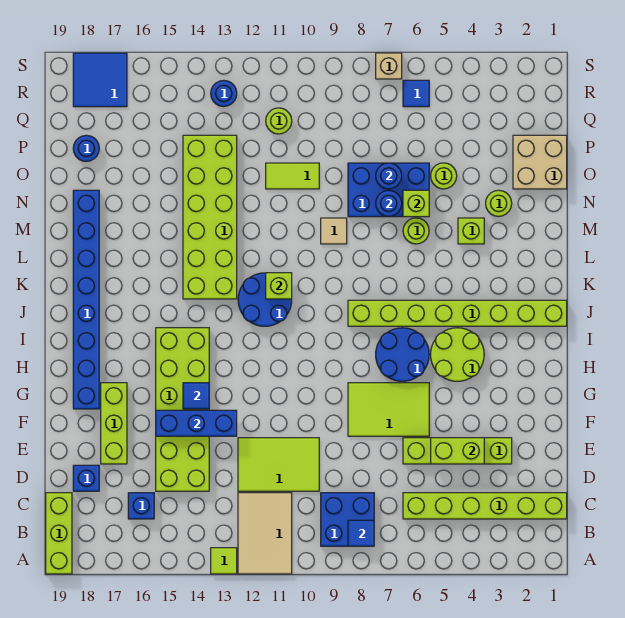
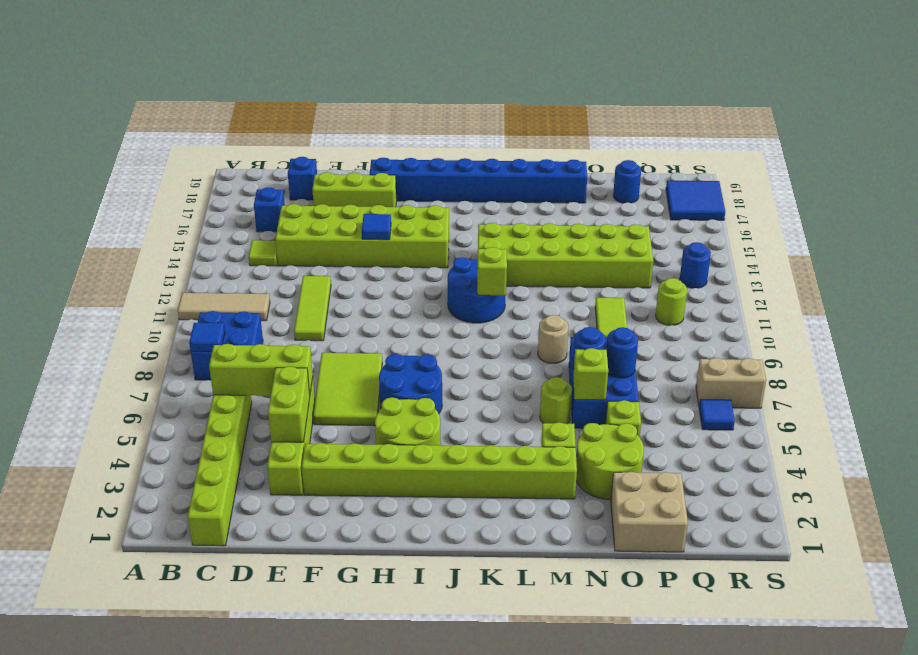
tan 2x3 tile [238,493,292,574] -> tan 1x3 tile [178,293,270,321]
lime 1x1 tile [211,548,237,574] -> lime 1x1 tile moved to [249,240,278,266]
lime 1x3 brick [46,493,72,574] -> lime 1x3 brick moved to [209,344,313,396]
lime 2x3 tile [238,438,319,491] -> lime 1x3 tile [294,276,331,341]
blue 1x3 brick [156,410,237,436] -> none
lime 1x8 brick [348,300,567,326] -> lime 1x8 brick turned to [302,443,577,499]
tan 1x1 tile [321,218,347,244] -> tan 1x1 round brick [538,315,569,364]
lime 1x1 round brick [486,190,512,216] -> lime 2x2 round brick [576,423,644,499]
lime 1x1 round brick [431,163,457,189] -> lime 1x1 brick [606,400,641,437]
tan 1x1 brick [376,53,402,79] -> tan 1x2 brick [696,358,766,408]

